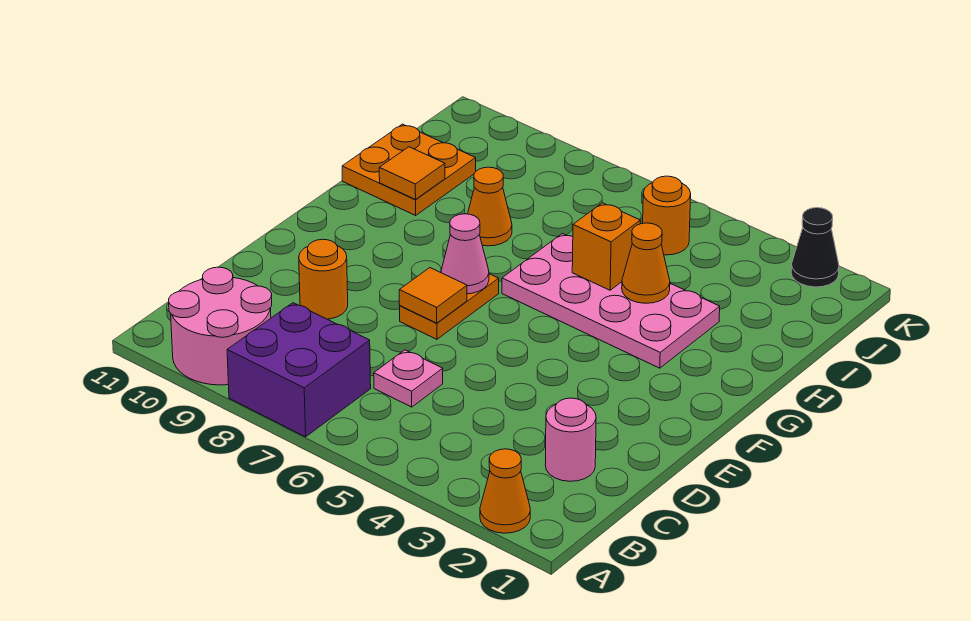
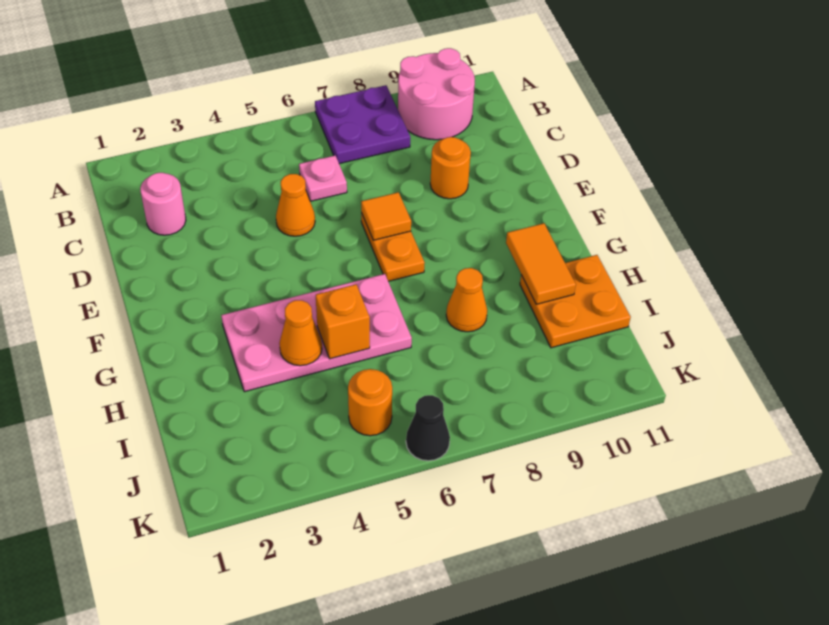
orange 1x1 cone [480,449,530,533] -> orange 1x1 cone moved to [276,174,315,236]
purple 2x2 brick [227,303,371,437] -> purple 2x2 plate [315,85,410,164]
pink 1x1 cone [441,214,489,294] -> none
orange 1x1 tile [379,147,445,200] -> orange 1x2 tile [506,223,576,304]
black 1x1 cone [791,208,839,287] -> black 1x1 cone moved to [406,395,450,461]

